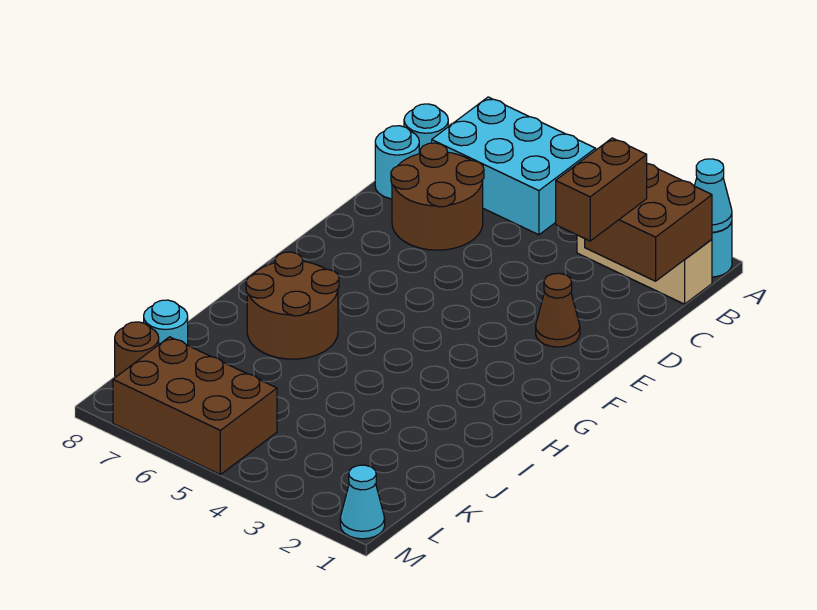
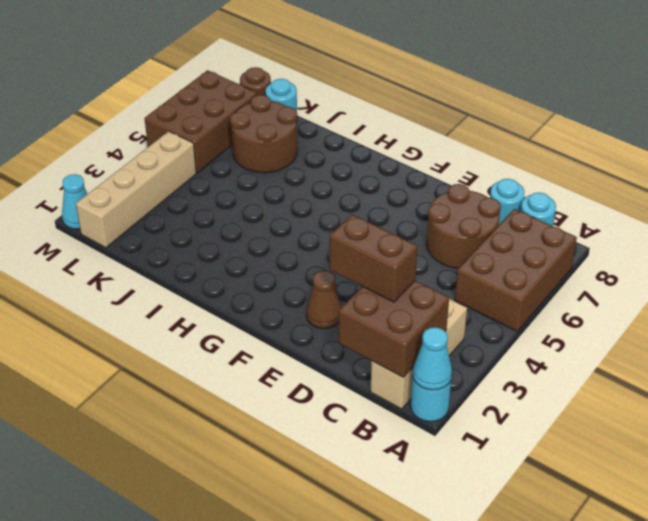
cyan 2x3 brick [432,97,596,235] -> brown 2x3 brick [455,209,577,331]
brown 2x2 round brick [246,252,339,359] -> brown 2x2 round brick moved to [230,95,297,173]
none -> tan 1x4 brick [76,131,196,248]

